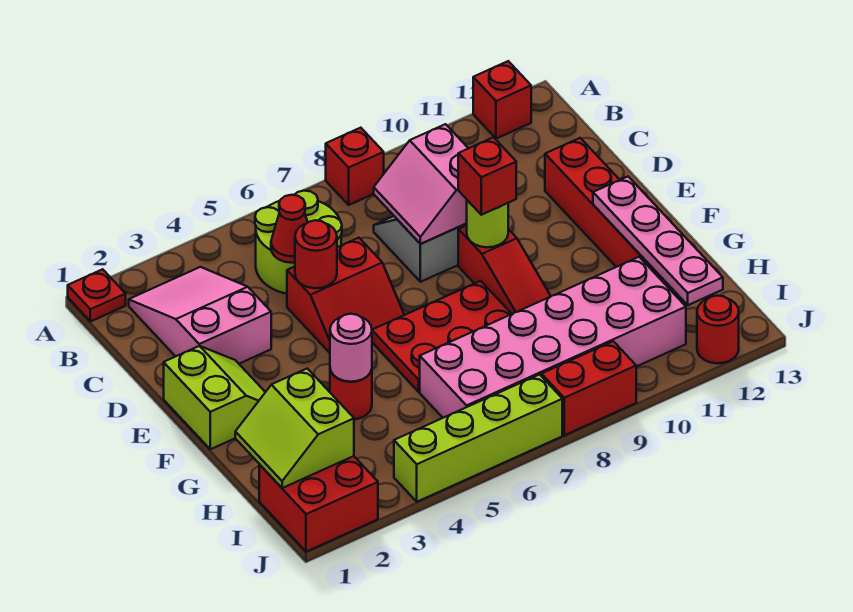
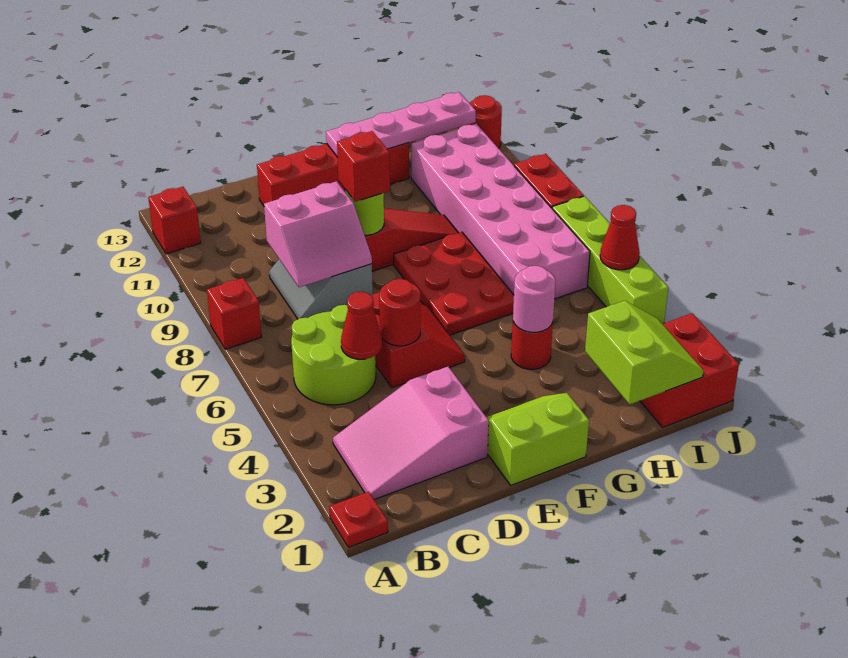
lime 2x2 slope [235,368,354,488] -> lime 2x2 slope turned to [585,301,703,405]
none -> red 1x1 cone [600,205,640,270]

